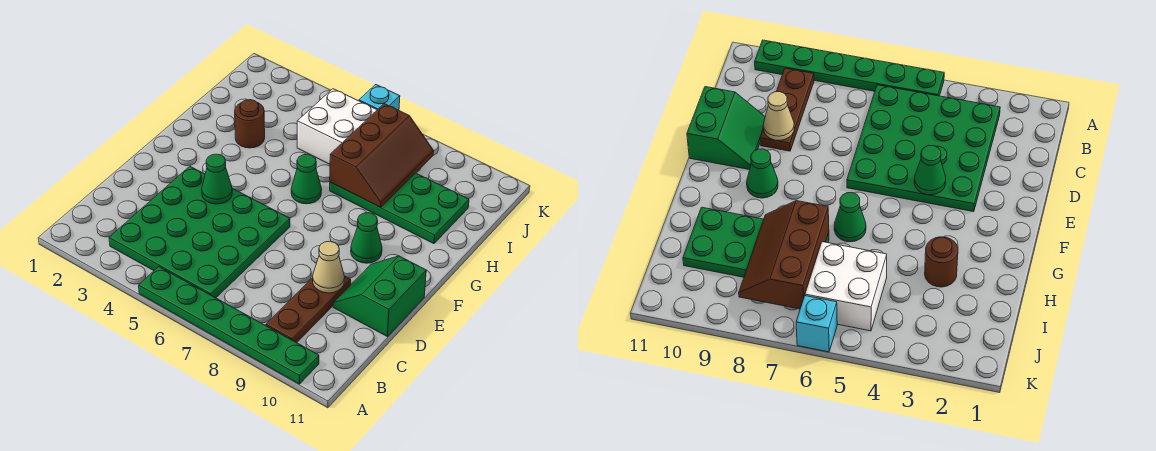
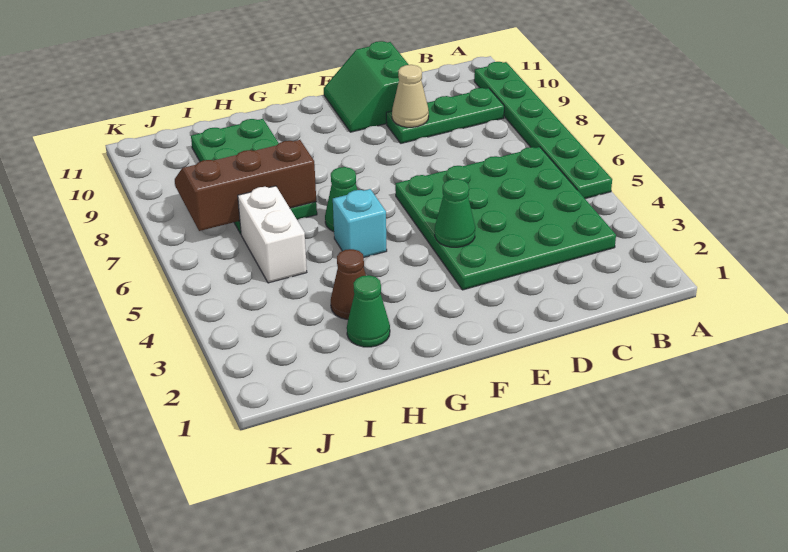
brown 1x3 plate [266,276,351,343] -> green 1x3 plate [386,88,504,143]
green 2x2 slope [333,256,426,337] -> green 2x2 slope turned to [324,41,409,132]
green 1x1 cone [351,213,382,263] -> green 1x1 cone moved to [347,275,390,347]
brown 1x1 round brick [235,100,265,148] -> brown 1x1 cone [331,249,366,319]
white 2x2 brick [297,89,377,164] -> white 1x2 brick [238,186,307,283]
cyan 1x1 brick [359,85,400,110] -> cyan 1x1 brick moved to [333,189,387,257]

